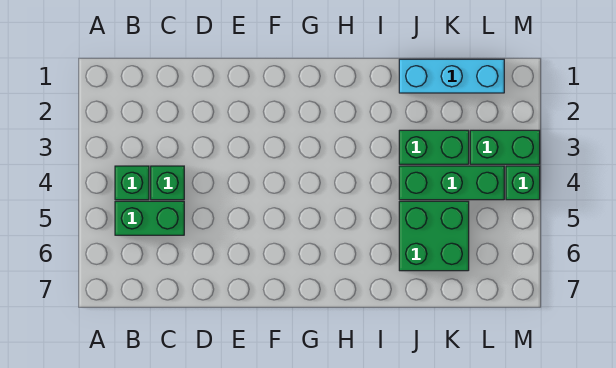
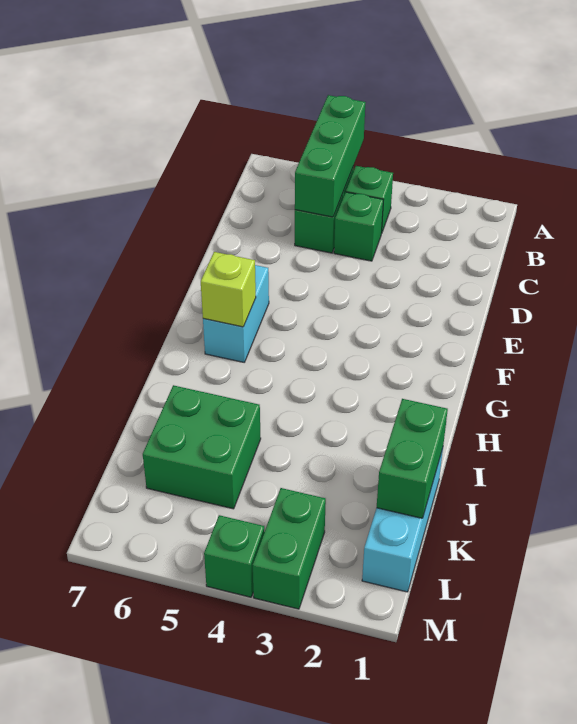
none -> cyan 1x2 brick [203,265,269,362]
none -> lime 1x1 brick [201,252,256,327]
green 1x2 brick [399,130,469,164] -> green 1x2 brick moved to [377,399,448,518]
green 1x3 brick [399,166,504,200] -> green 1x3 brick moved to [295,95,366,217]

